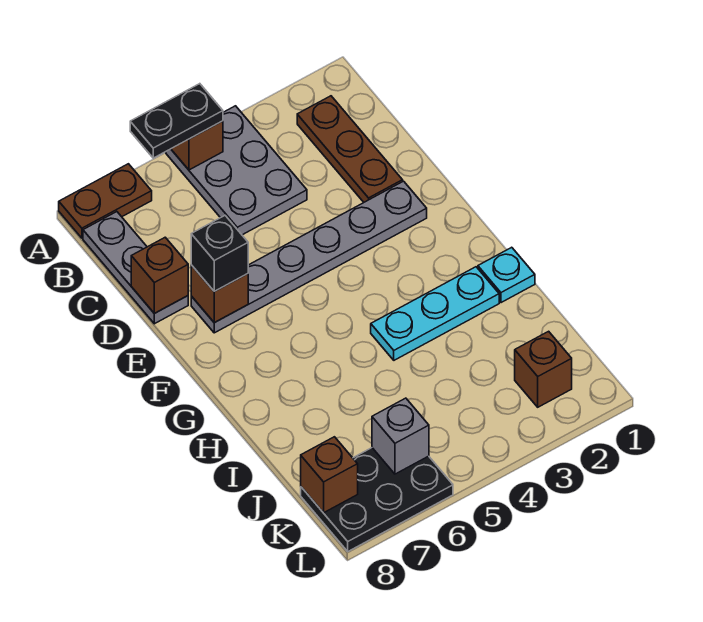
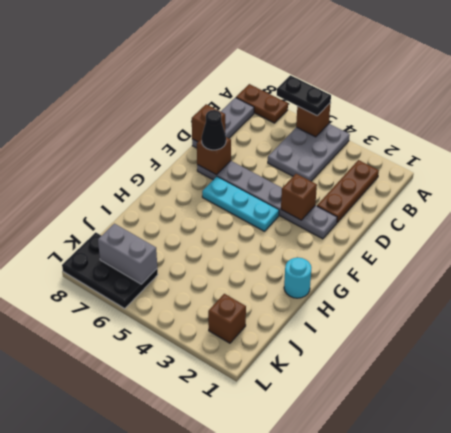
black 1x1 brick [191,216,248,291] -> black 1x1 cone [202,110,226,150]
cyan 1x1 plate [478,247,535,303] -> cyan 1x1 round brick [284,258,311,298]
cyan 1x3 plate [371,267,499,360] -> cyan 1x3 plate moved to [202,177,279,231]
grey 1x1 brick [372,398,429,474] -> grey 1x2 brick [98,224,157,284]
brown 1x1 brick [301,437,358,513] -> brown 1x1 brick moved to [281,174,317,220]

